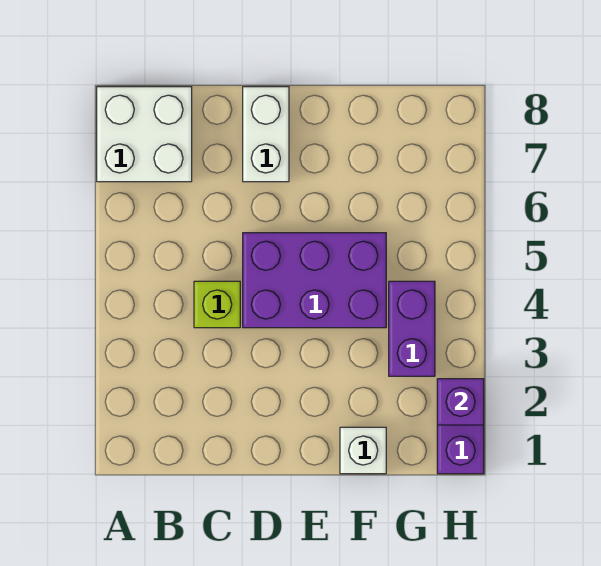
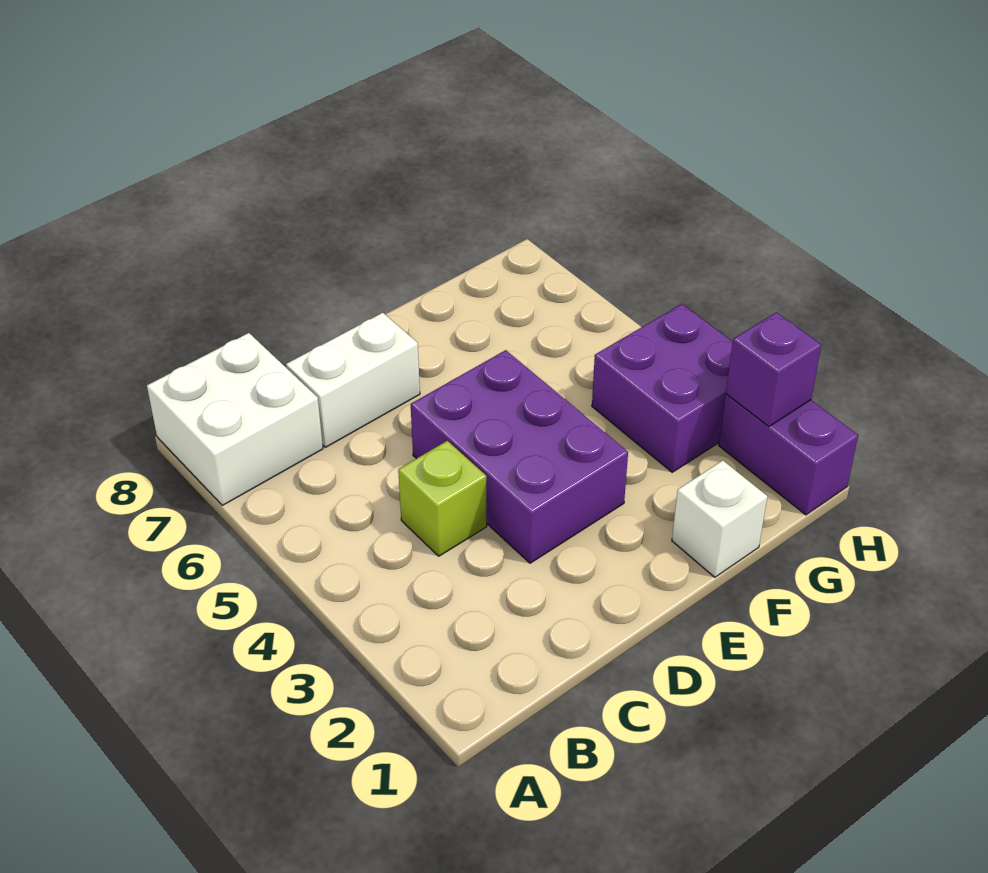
purple 2x3 brick [243,233,386,328] -> purple 2x3 brick turned to [411,350,628,563]
white 1x2 brick [243,87,289,182] -> white 1x2 brick turned to [286,313,420,447]
purple 1x2 brick [389,281,435,376] -> purple 2x2 brick [592,304,733,472]

